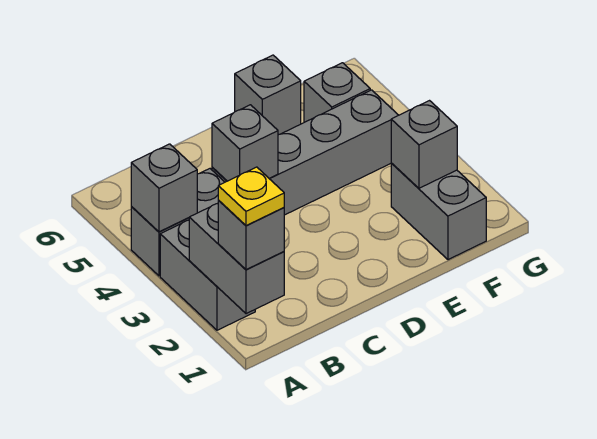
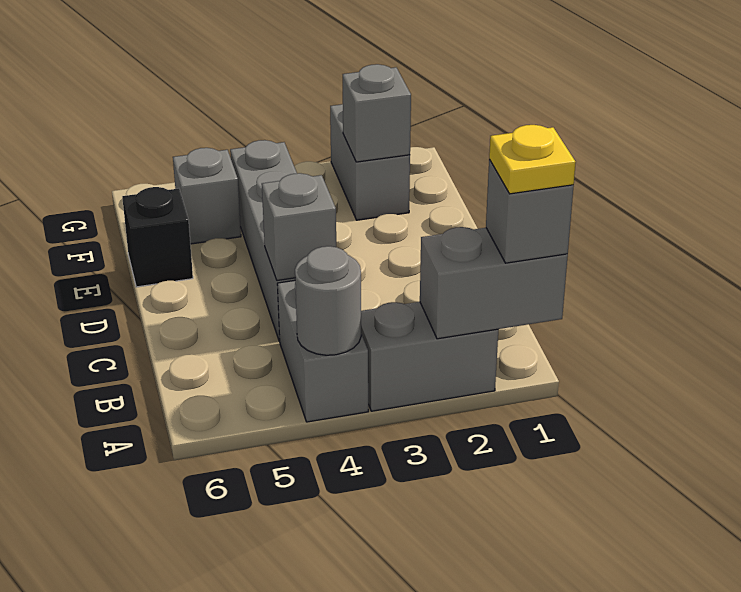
grey 1x1 brick [131,144,197,232] -> grey 1x1 round brick [295,246,361,355]
grey 1x1 brick [235,55,301,135] -> black 1x1 brick [122,187,193,287]
grey 1x2 brick [391,163,486,260] -> grey 1x2 brick turned to [330,104,410,220]

